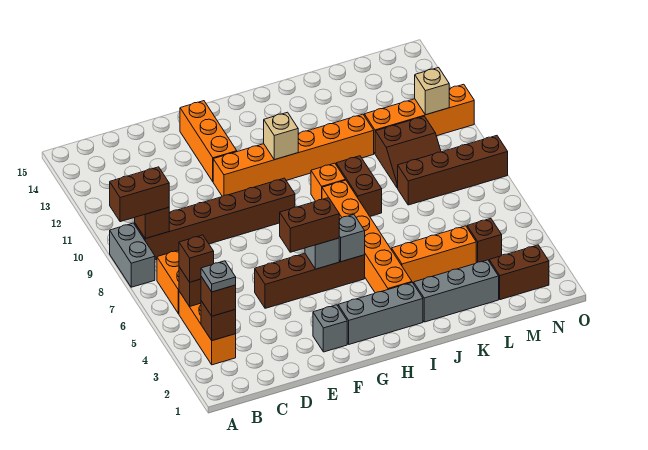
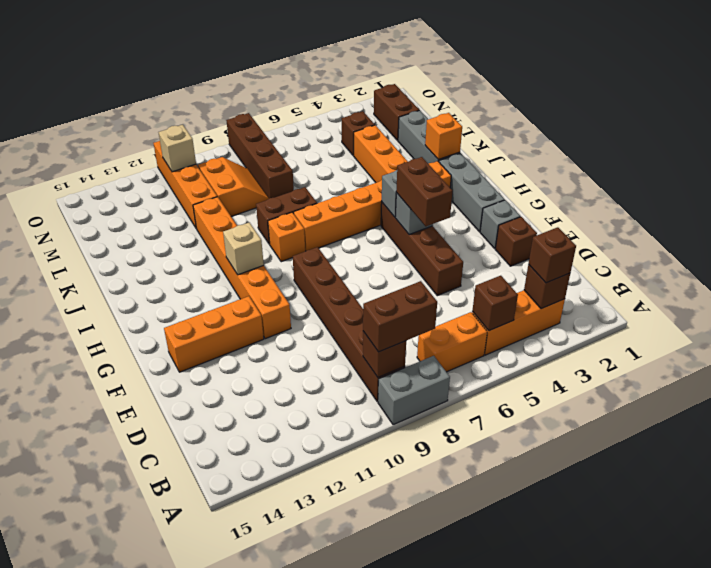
brown 1x2 brick [110,167,169,222] -> brown 1x2 brick turned to [363,281,437,352]
grey 1x1 plate [201,261,236,292] -> none
brown 1x1 brick [179,235,214,282] -> brown 1x1 brick moved to [495,217,537,266]
none -> orange 1x1 brick [425,113,462,160]
brown 2x2 slope [375,116,441,188] -> orange 2x2 slope [198,157,269,216]

